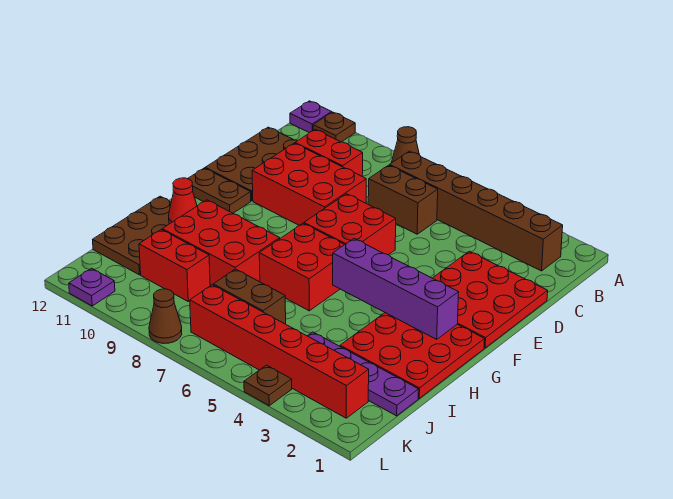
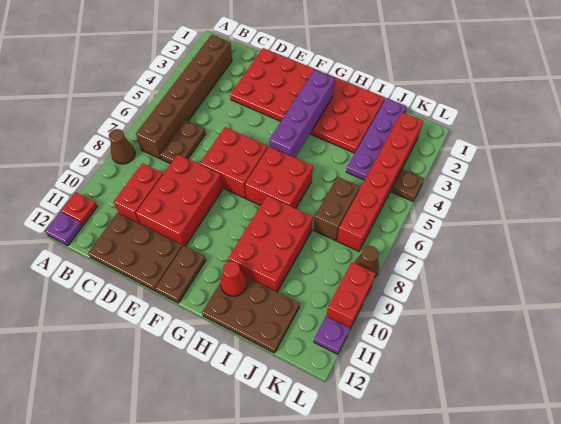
brown 1x1 plate [313,112,355,142] -> red 1x1 plate [61,192,97,225]
brown 1x2 brick [368,165,438,234] -> brown 1x2 plate [160,120,206,164]
red 1x2 brick [139,230,210,301] -> red 1x2 brick moved to [326,262,376,328]

